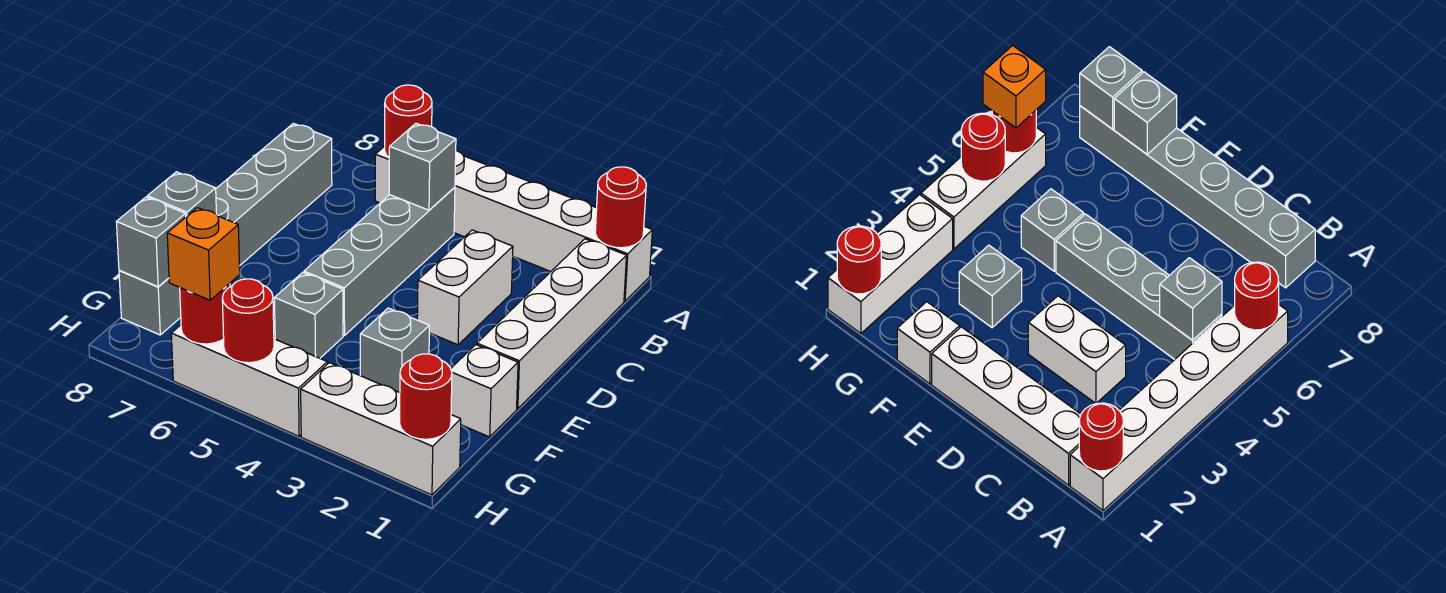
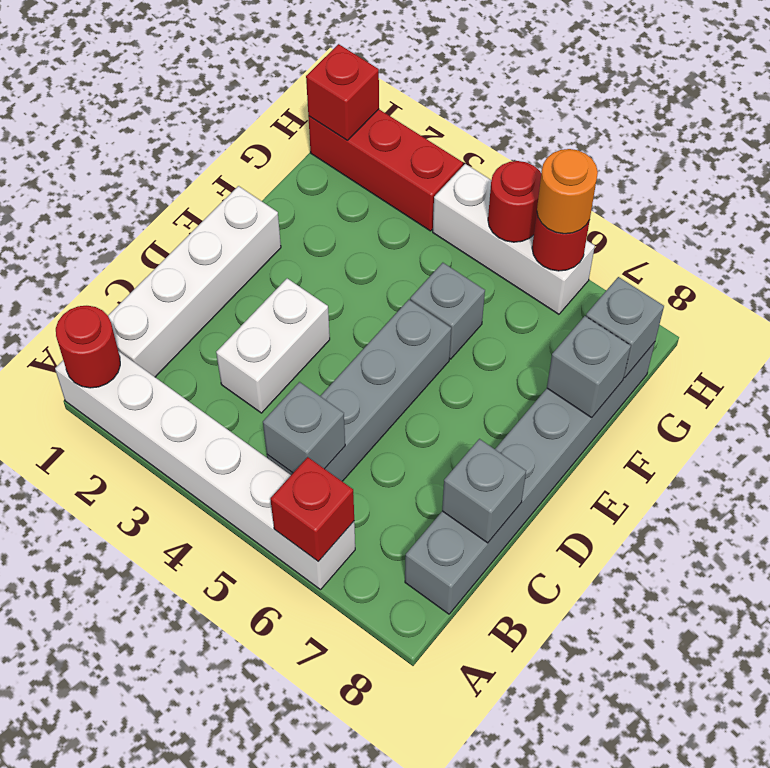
red 1x1 round brick [385,85,432,157] -> red 1x1 brick [270,457,354,561]
white 1x1 brick [451,345,518,437] -> none
grey 1x1 brick [360,308,429,393] -> grey 1x1 brick moved to [442,439,526,543]
white 1x3 brick [301,363,461,495] -> red 1x3 brick [308,109,463,231]
red 1x1 round brick [400,354,452,439] -> red 1x1 brick [306,44,379,140]
orange 1x1 brick [167,208,240,300] -> orange 1x1 round brick [537,149,598,234]

